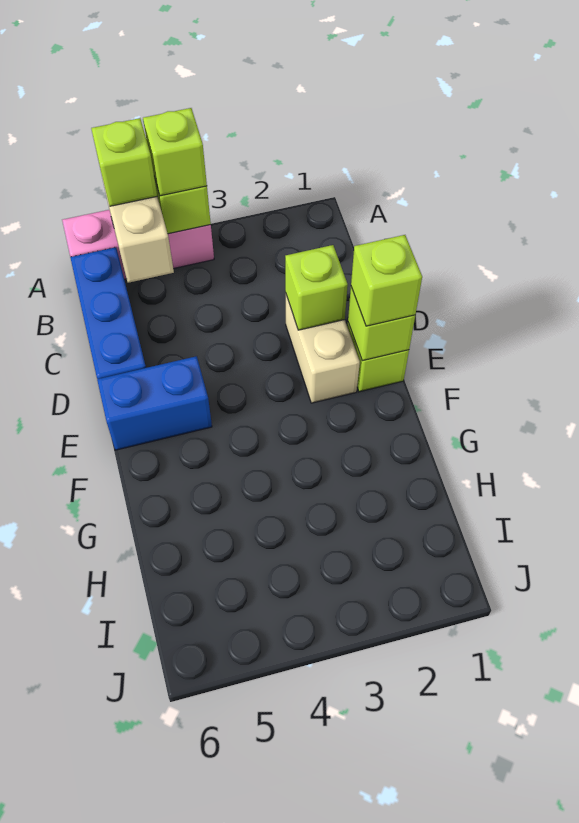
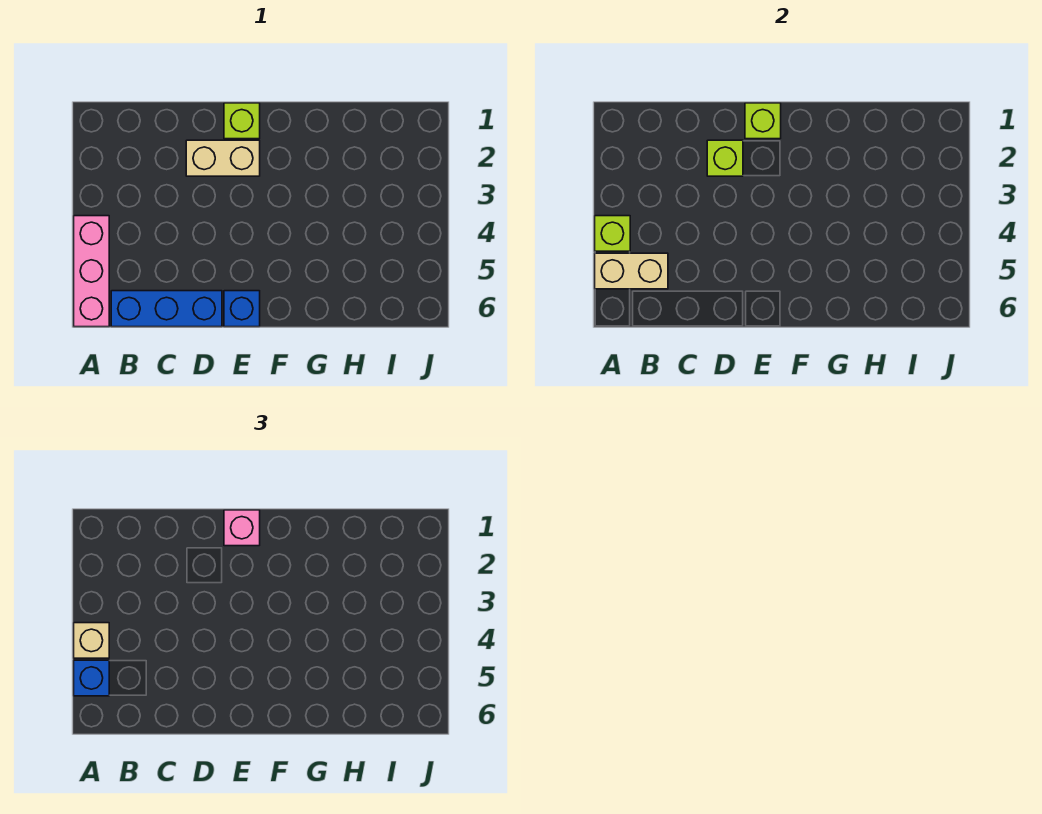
lime 1x1 brick [143,108,207,196] -> tan 1x1 brick [74,623,109,658]
lime 1x1 brick [91,118,157,206] -> blue 1x1 brick [74,660,109,696]
lime 1x1 brick [351,235,422,326] -> pink 1x1 brick [224,510,260,546]
blue 1x2 brick [97,356,212,450] -> blue 1x1 brick [224,291,260,327]

